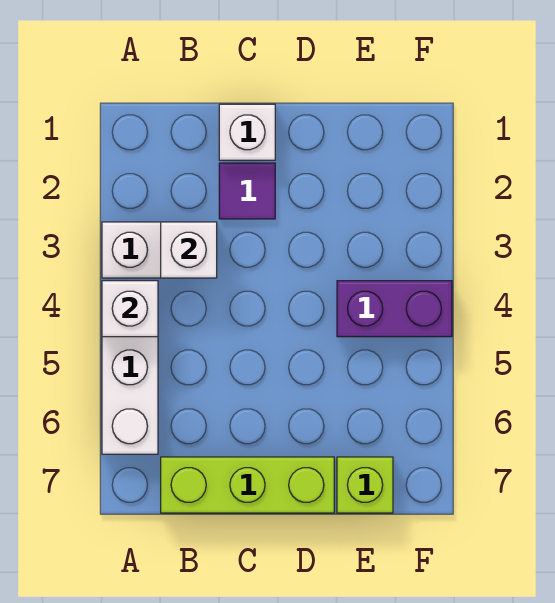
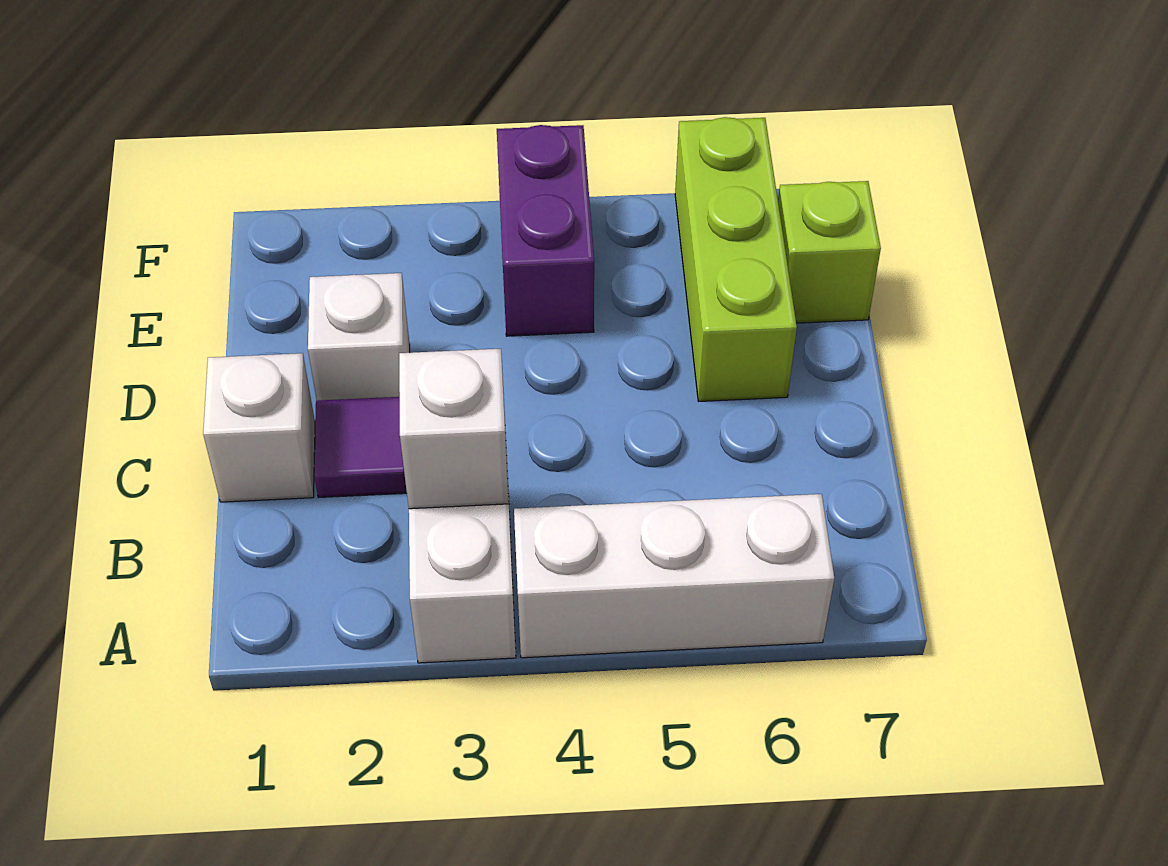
white 1x1 brick [102,281,158,337] -> white 1x1 brick moved to [308,273,410,401]
lime 1x3 brick [161,457,334,513] -> lime 1x3 brick moved to [675,117,797,401]

